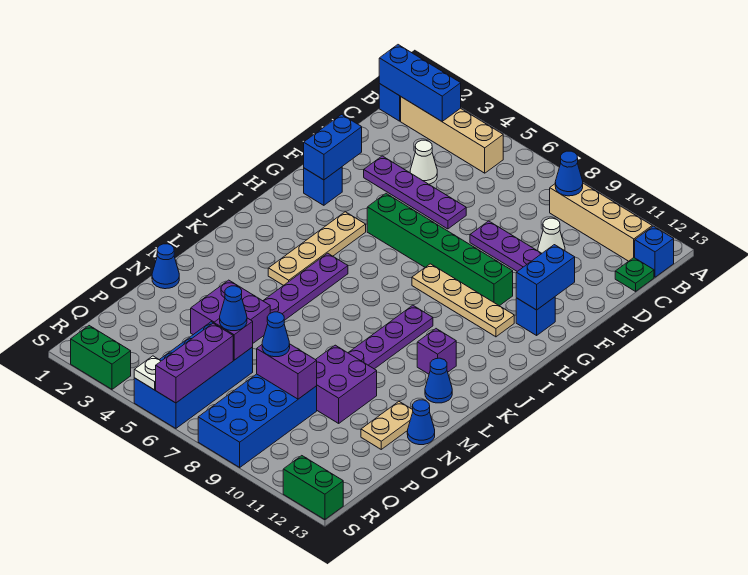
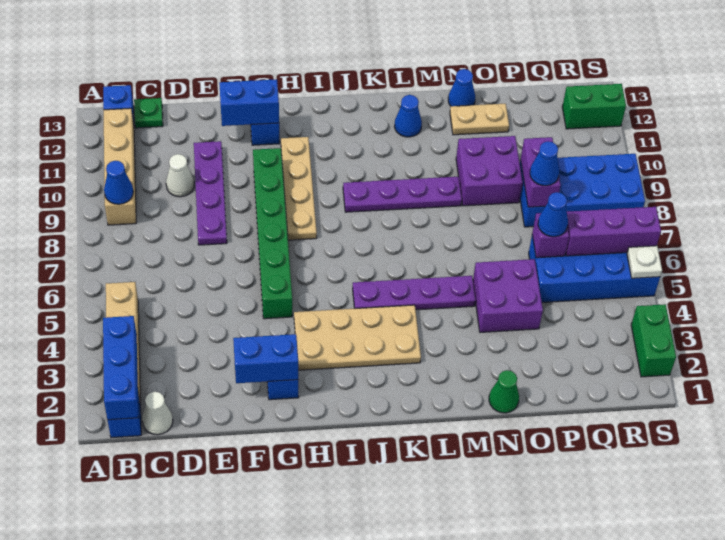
white 1x1 cone [410,140,437,184] -> white 1x1 cone moved to [142,392,173,435]
purple 1x4 plate [364,156,466,229] -> none
tan 1x4 plate [268,212,366,285] -> tan 2x4 plate [294,305,421,370]
purple 1x1 brick [417,329,456,374] -> none
blue 1x1 cone [152,244,179,289] -> green 1x1 cone [489,370,519,413]
green 1x2 brick [283,456,343,520] -> green 1x2 brick turned to [562,84,626,129]

